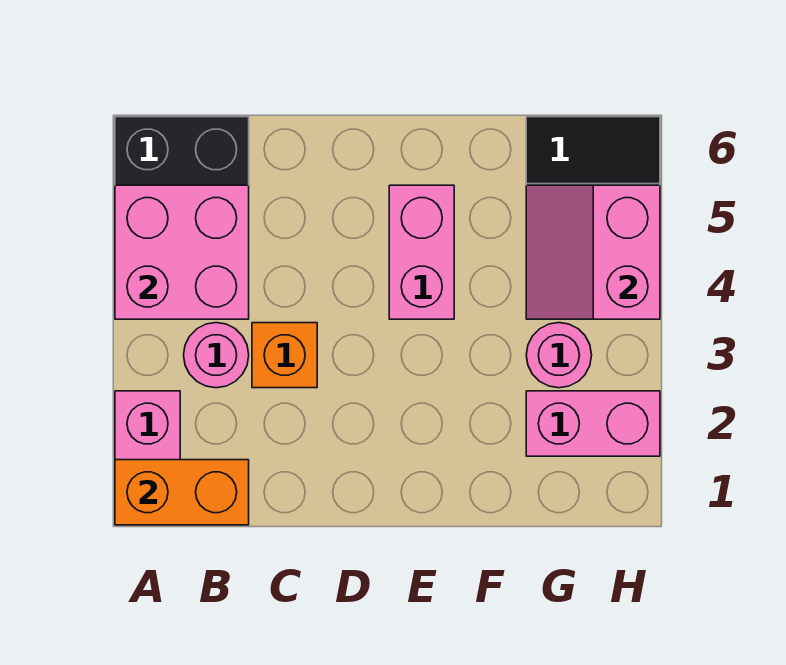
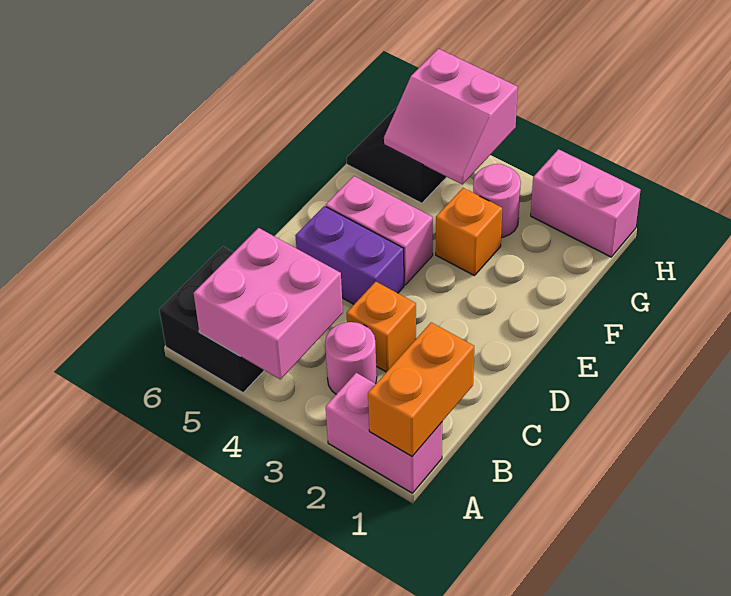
none -> purple 1x2 brick [295,206,404,304]
none -> orange 1x1 brick [436,188,502,275]
pink 1x2 brick [526,391,660,456] -> pink 1x2 brick turned to [531,149,641,257]

